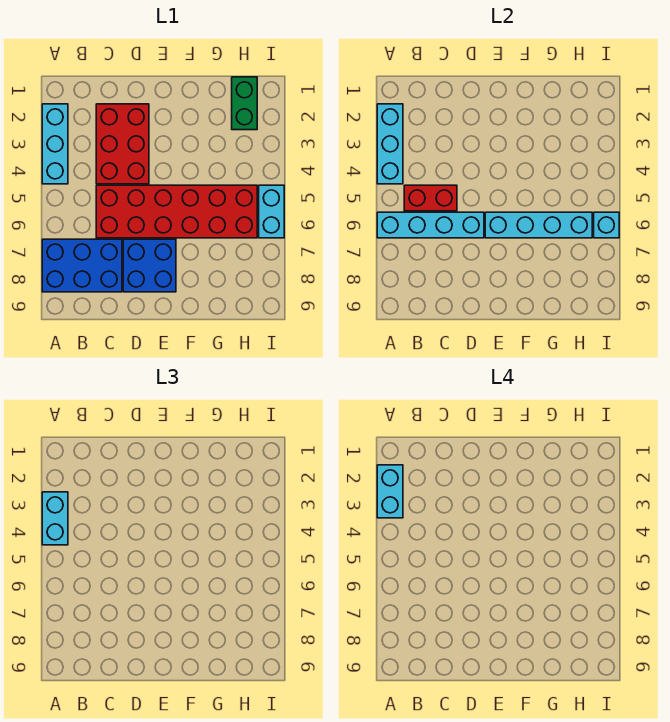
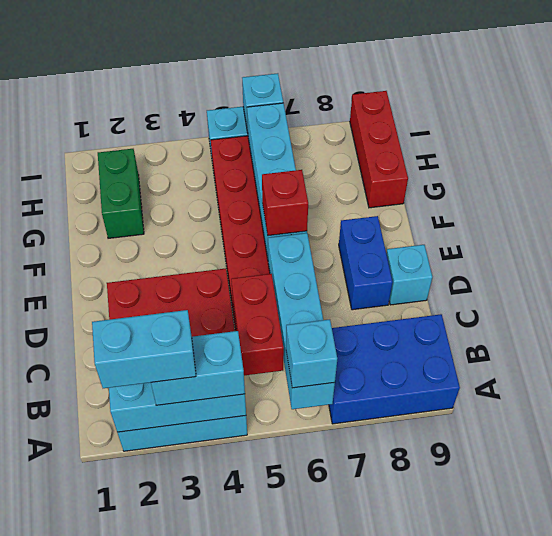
none -> cyan 1x1 brick [286,319,337,388]
blue 2x3 brick [42,239,122,292] -> blue 2x3 brick turned to [329,314,460,424]
blue 2x2 brick [123,239,176,292] -> blue 1x2 brick [339,216,393,310]
none -> cyan 1x1 brick [386,245,432,305]
none -> red 1x1 brick [262,170,308,236]
none -> red 1x3 brick [350,91,408,208]
green 1x2 brick [232,77,257,130] -> green 1x2 brick turned to [98,149,144,238]

